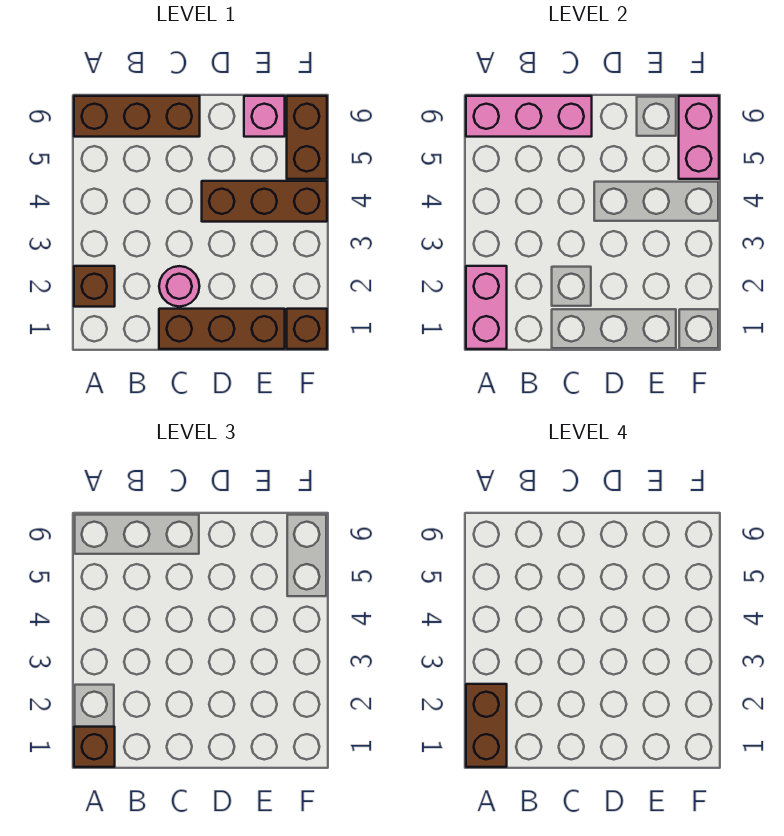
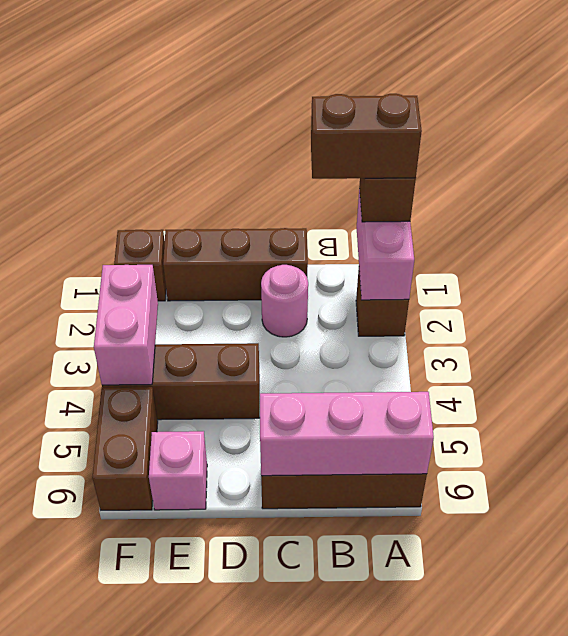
brown 1x2 brick [466,684,507,767] -> brown 1x2 brick turned to [311,94,422,179]
pink 1x2 brick [679,96,719,179] -> pink 1x2 brick moved to [94,265,158,385]

